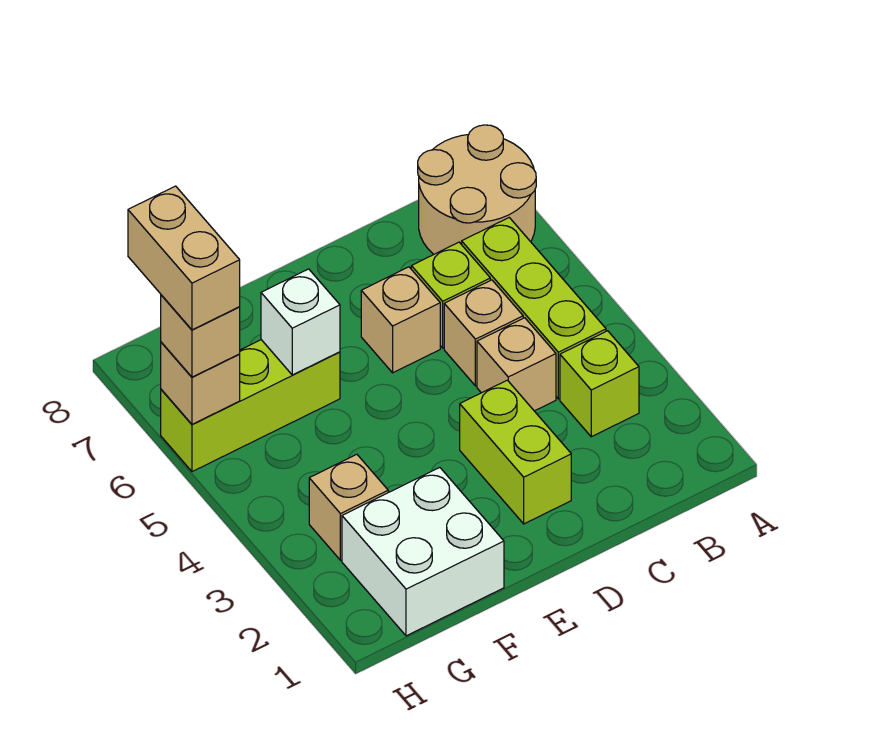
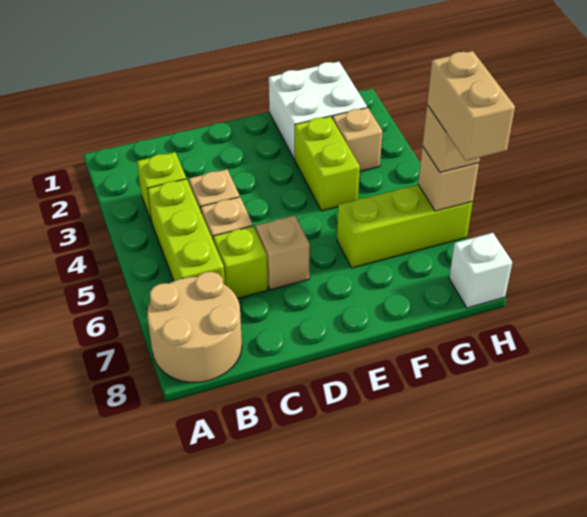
lime 1x2 brick [460,380,571,524] -> lime 1x2 brick moved to [295,116,360,211]
white 1x1 brick [261,269,340,375] -> white 1x1 brick moved to [449,233,512,308]

